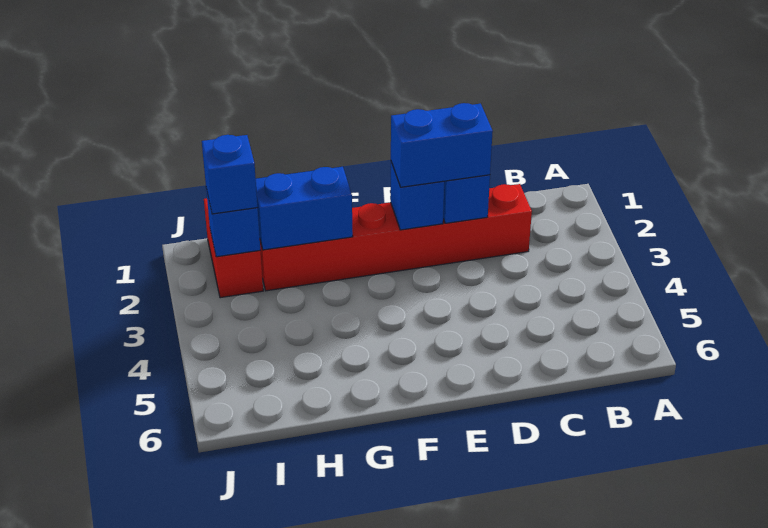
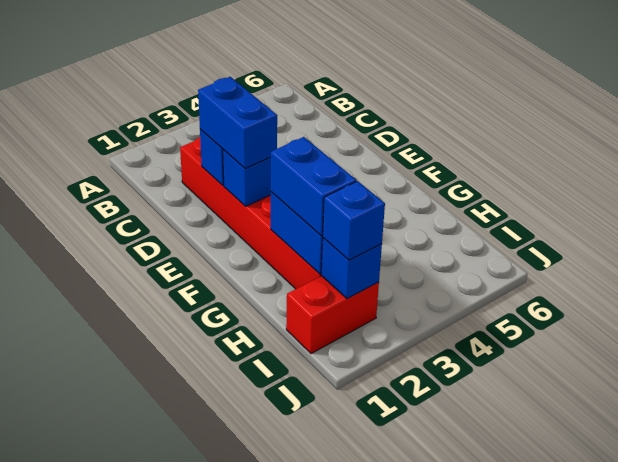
none -> blue 1x2 brick [270,137,356,236]

